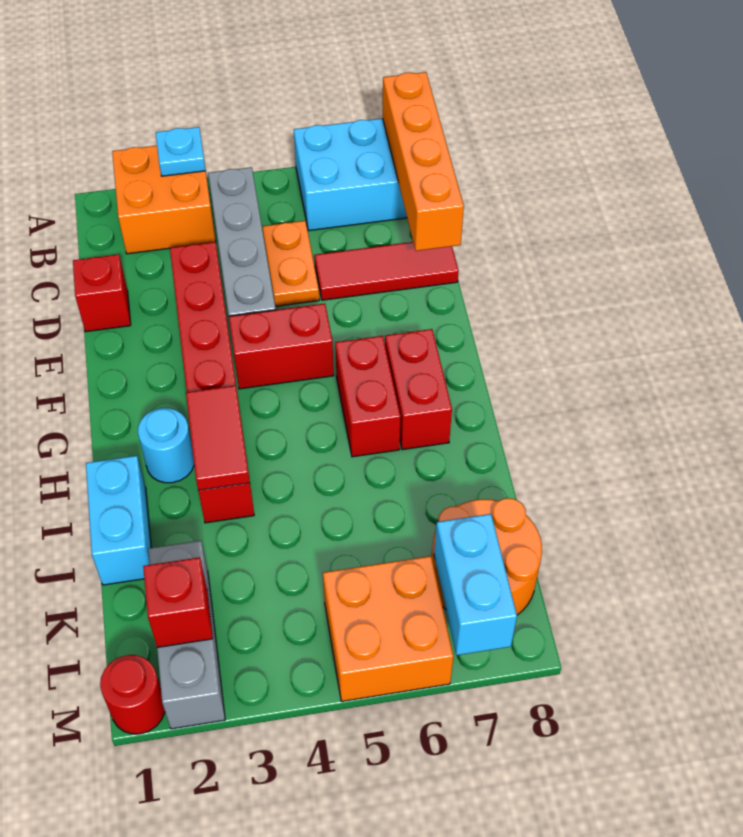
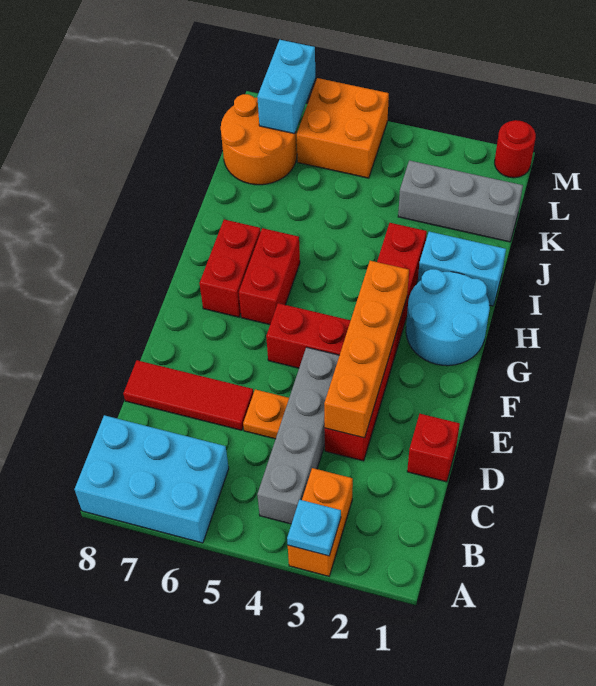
orange 2x2 brick [112,146,216,254] -> orange 1x2 brick [288,468,353,576]
orange 1x4 brick [383,72,464,251] -> orange 1x4 brick moved to [324,261,409,438]
orange 1x2 plate [262,221,319,306] -> orange 1x1 plate [243,389,289,439]
cyan 1x1 round brick [138,408,194,483] -> cyan 2x2 round brick [406,269,490,366]
red 1x2 tile [186,385,250,490] -> none
cyan 1x2 brick [86,456,151,585] -> cyan 1x2 brick turned to [418,232,506,306]
grey 1x3 brick [148,541,225,729] -> grey 1x3 brick turned to [398,160,523,242]
red 1x1 brick [143,557,213,647] -> none

